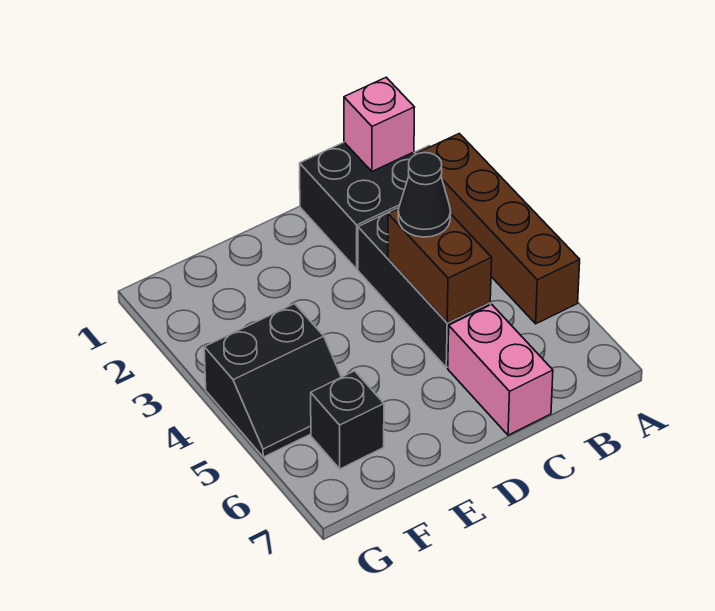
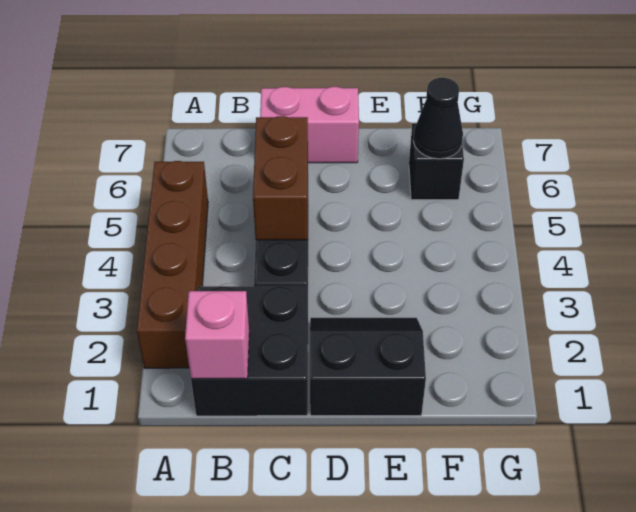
black 1x1 cone [398,153,451,237] -> black 1x1 cone moved to [413,78,463,159]
pink 1x2 brick [448,304,553,435] -> pink 1x2 brick turned to [260,87,359,163]
black 2x2 slope [204,304,341,457] -> black 2x2 slope moved to [310,318,426,416]

